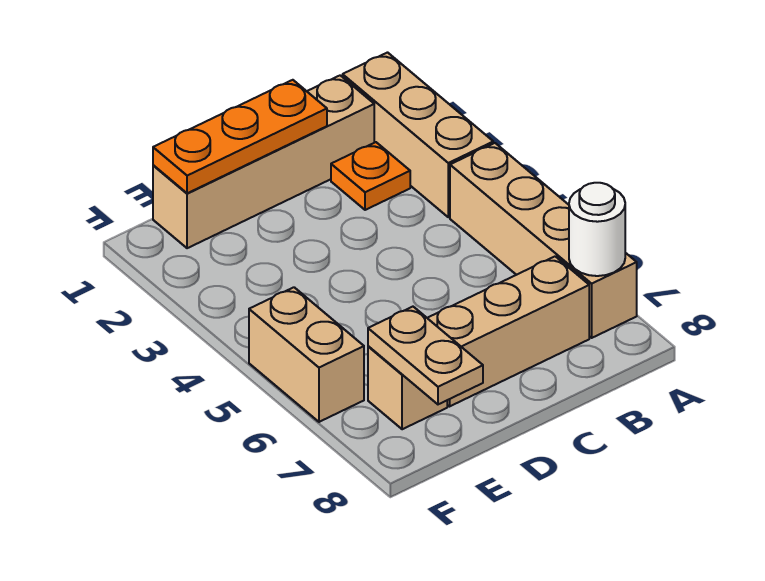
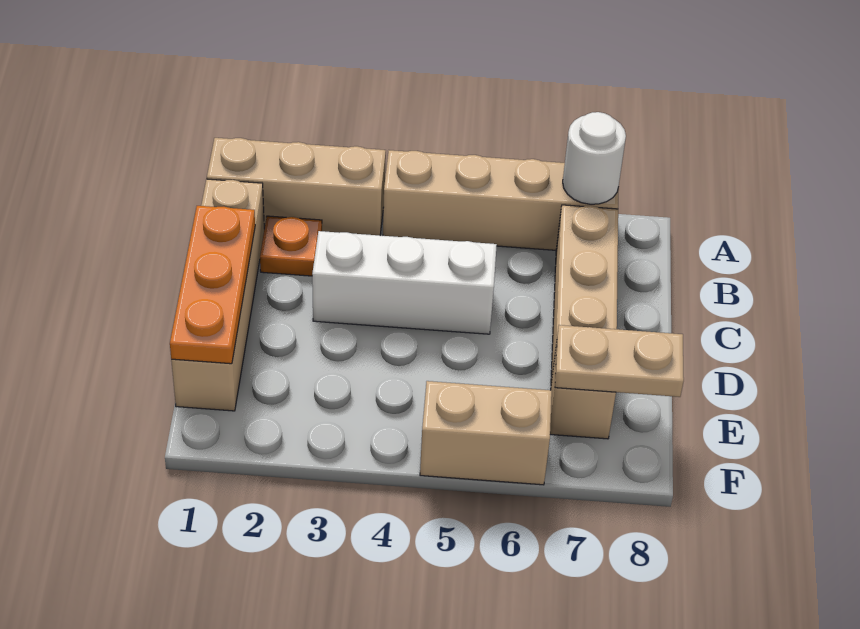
none -> white 1x3 brick [312,231,497,334]

